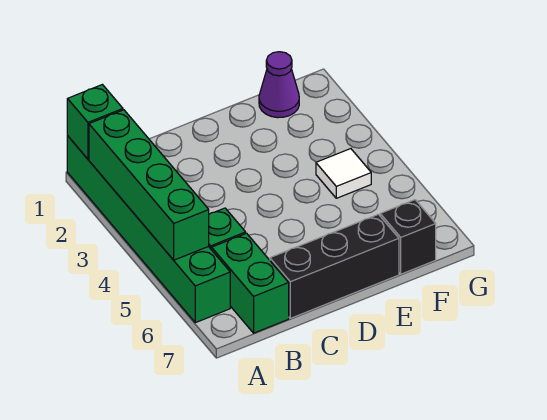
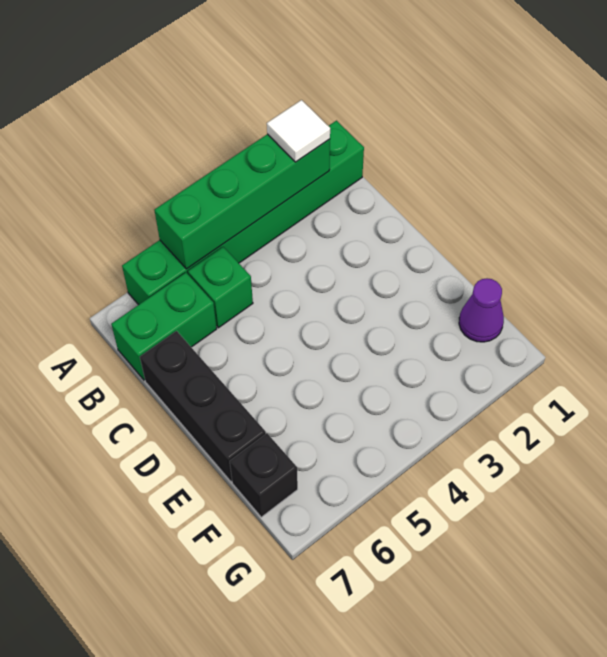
green 1x1 brick [67,85,123,159] -> none
white 1x1 tile [316,149,371,198] -> white 1x1 tile moved to [267,100,330,162]

